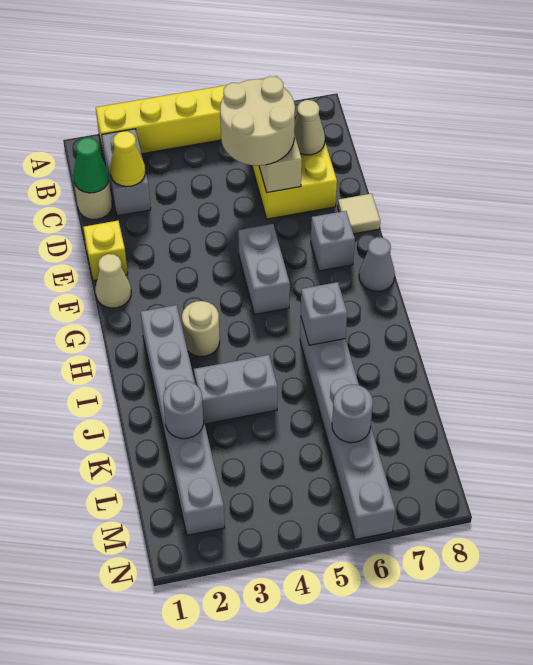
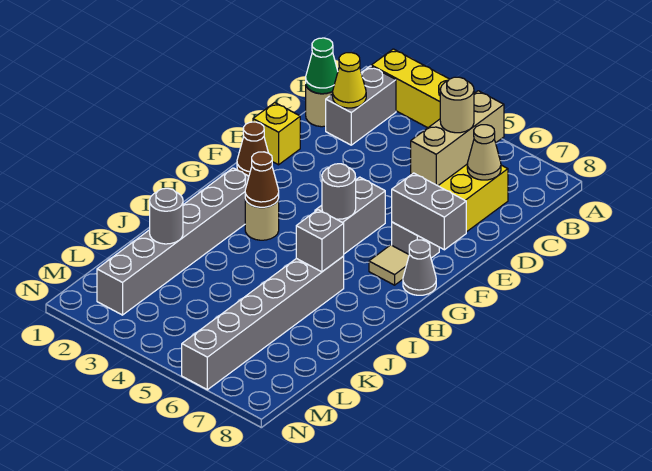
tan 2x2 round brick [220,76,295,166] -> tan 1x1 round brick [440,77,474,133]
tan 1x1 tile [338,194,380,234] -> tan 1x1 tile moved to [369,245,409,285]
tan 1x1 cone [95,254,131,308] -> brown 1x1 cone [237,122,268,176]
none -> brown 1x1 cone [245,152,279,207]
grey 1x2 brick [194,355,278,424] -> grey 1x2 brick moved to [392,173,466,250]
grey 1x1 round brick [332,385,373,443] -> grey 1x1 round brick moved to [322,164,356,219]

